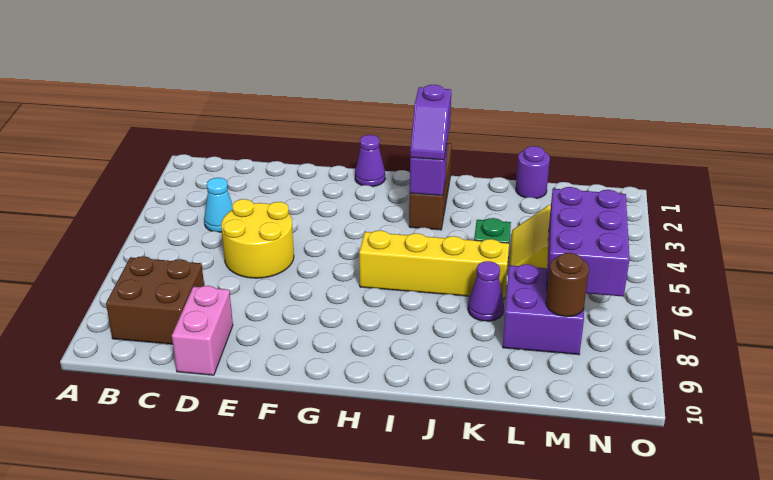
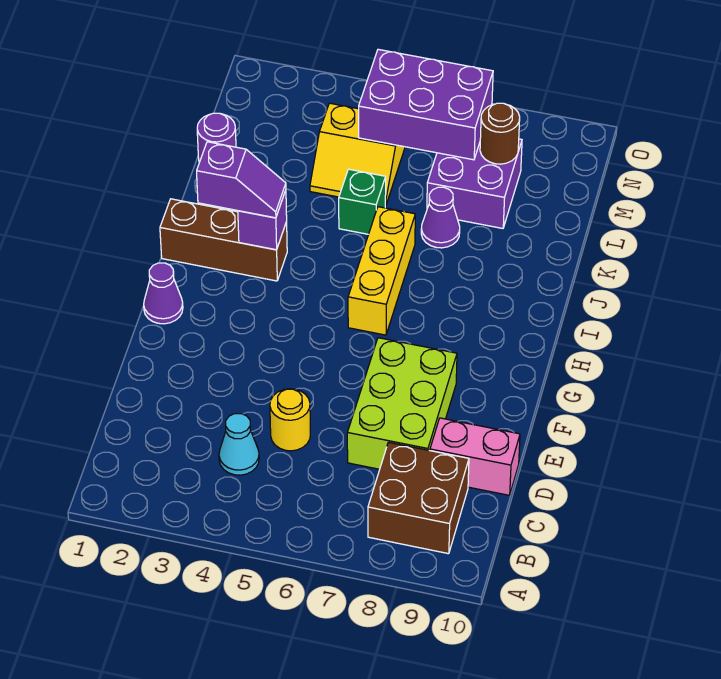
yellow 2x2 round brick [221,199,294,278] -> yellow 1x1 round brick [270,389,310,451]
none -> lime 2x3 brick [347,338,457,469]
yellow 1x4 brick [359,230,509,299] -> yellow 1x3 brick [348,207,415,335]

